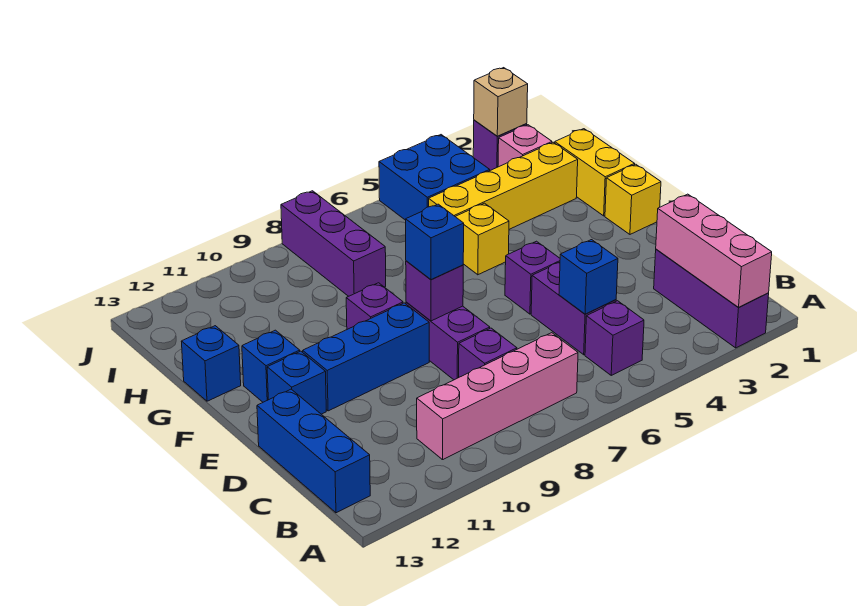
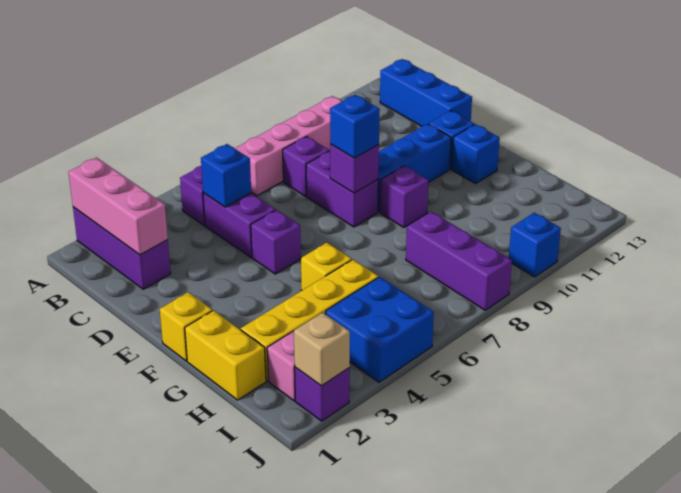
blue 1x1 brick [181,326,241,401] -> blue 1x1 brick moved to [509,213,561,277]

